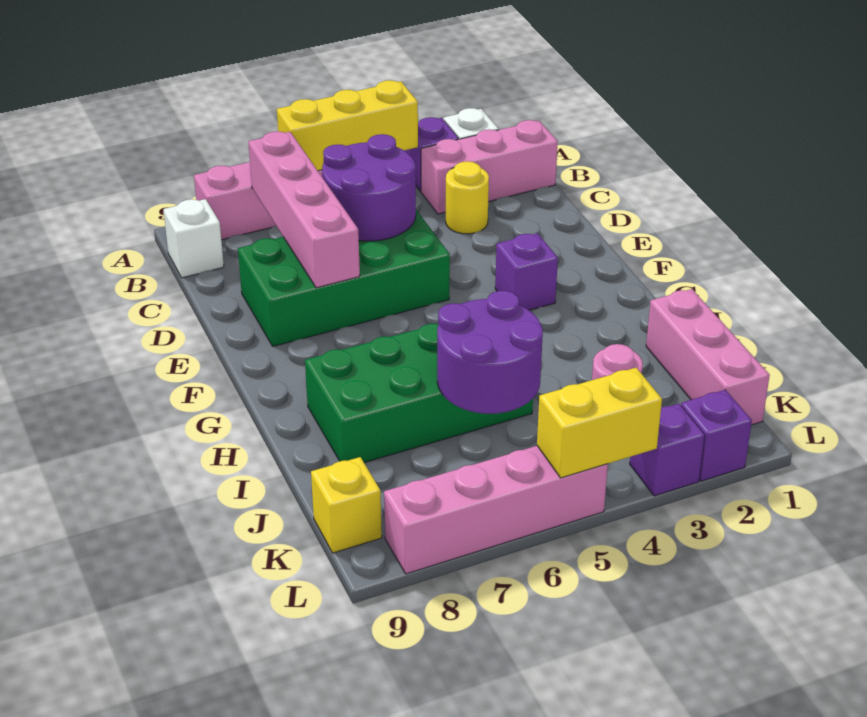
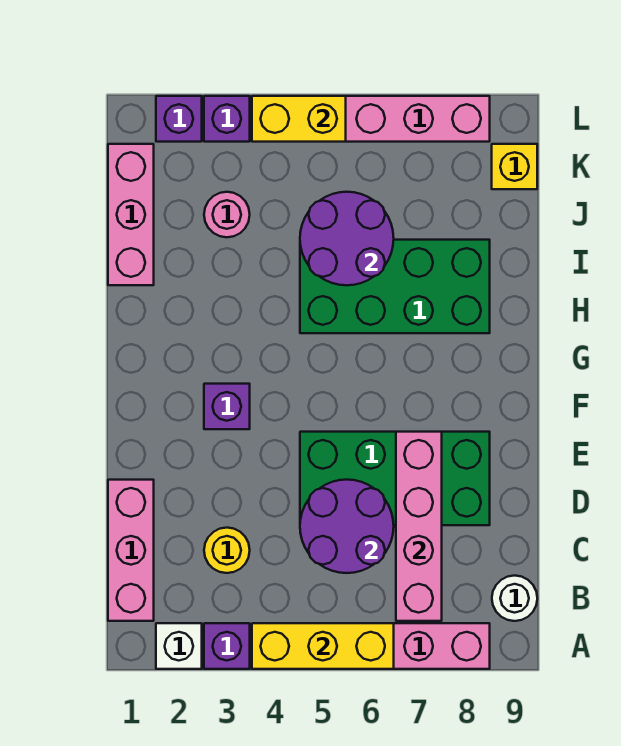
pink 1x3 brick [421,120,558,214] -> pink 1x3 brick turned to [108,480,154,621]
white 1x1 brick [163,199,224,278] -> white 1x1 round brick [492,576,537,621]

